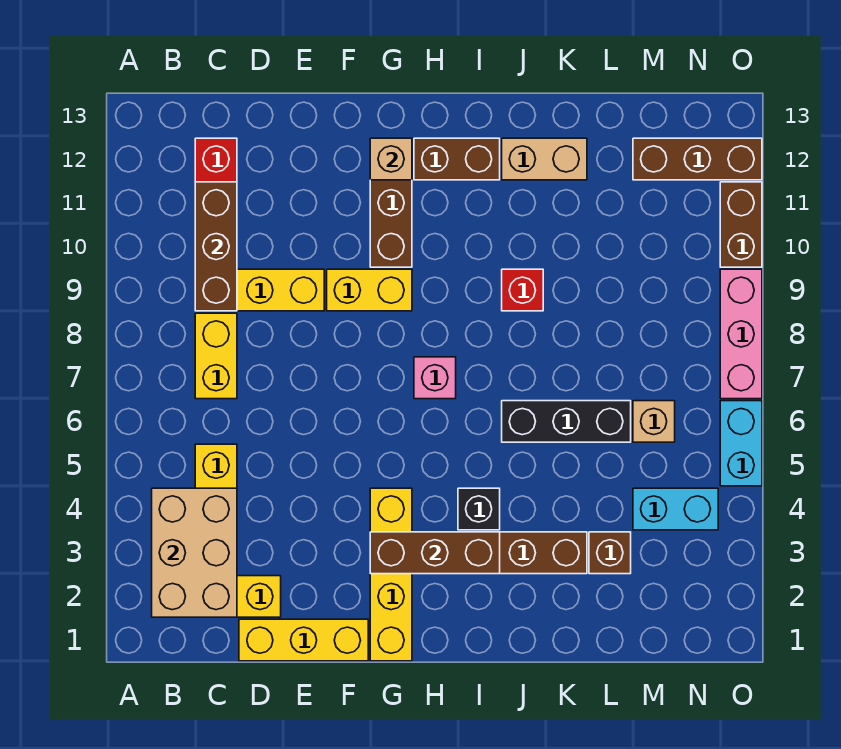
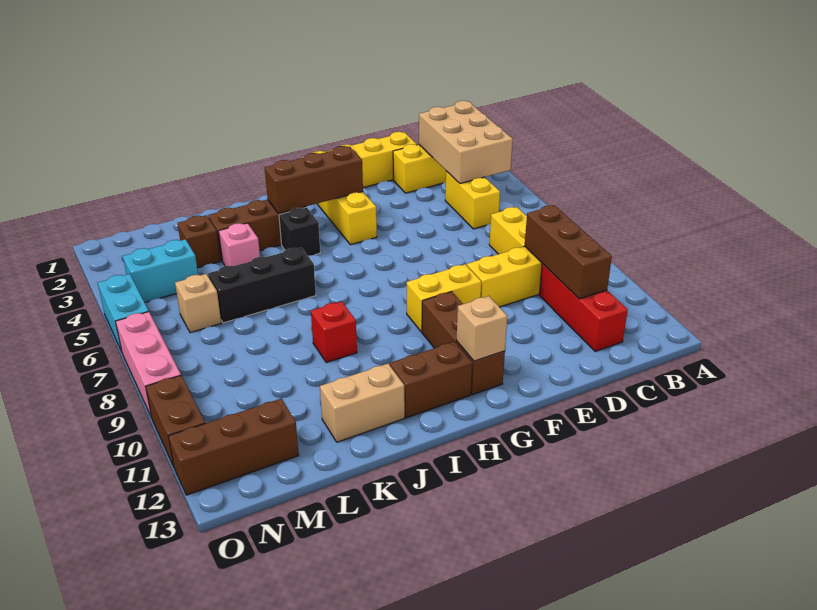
pink 1x1 brick [414,357,456,399] -> pink 1x1 brick moved to [219,223,260,266]

